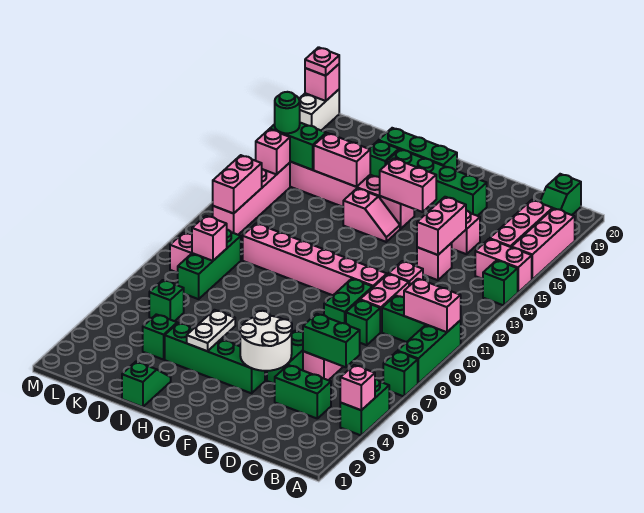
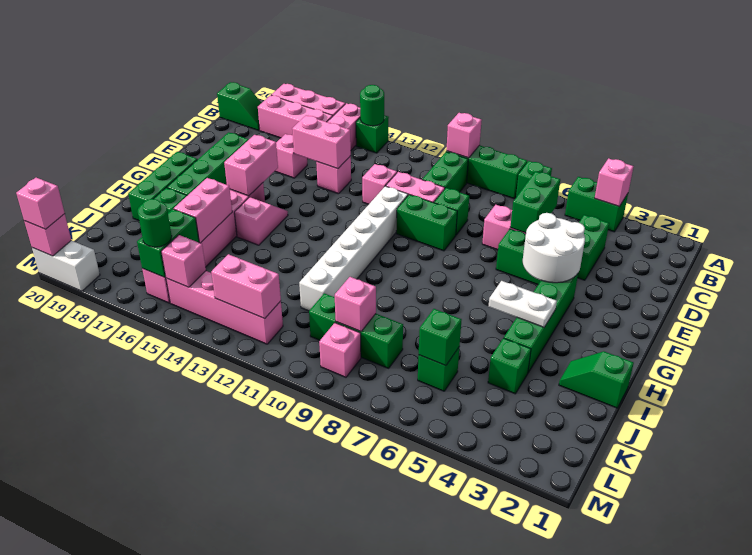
pink 1x2 brick [404,279,461,332] -> pink 1x1 brick [446,113,482,158]
none -> green 1x1 round brick [360,85,384,126]
pink 1x6 brick [243,223,387,295] -> white 1x6 brick [299,186,408,311]
none -> green 1x1 brick [419,309,461,366]
pink 1x1 plate [305,47,339,76] -> pink 1x1 brick [16,178,65,229]

